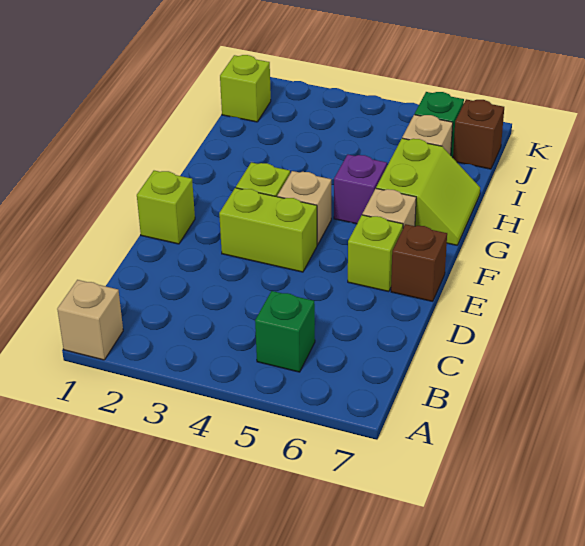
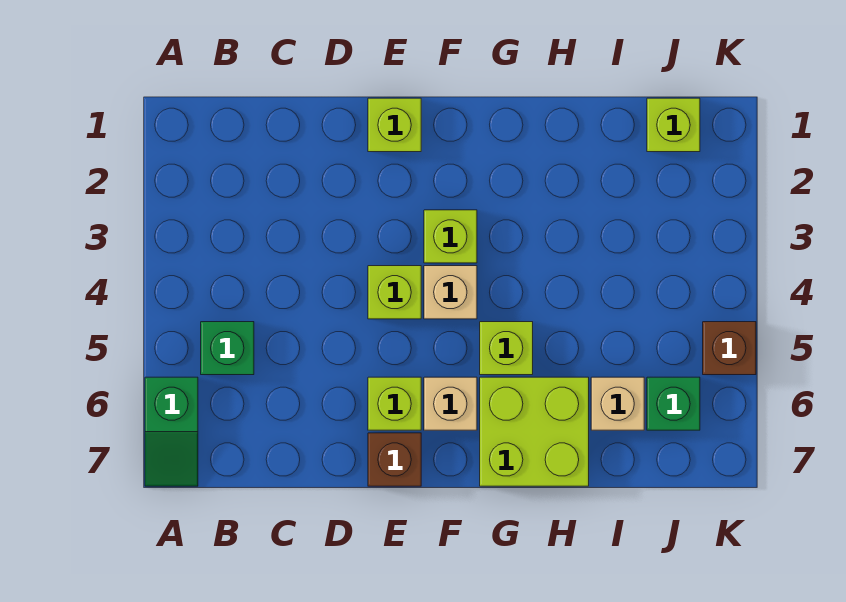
tan 1x1 brick [57,280,123,360] -> none
none -> green 1x2 slope [145,377,198,486]
lime 1x2 brick [219,188,317,272] -> lime 1x1 brick [368,266,421,319]
purple 1x1 brick [334,154,387,224] -> lime 1x1 brick [480,322,533,375]
lime 2x2 slope [376,138,480,245] -> lime 2x2 brick [480,377,589,486]
brown 1x1 brick [453,99,504,169] -> brown 1x1 brick moved to [703,322,756,375]

